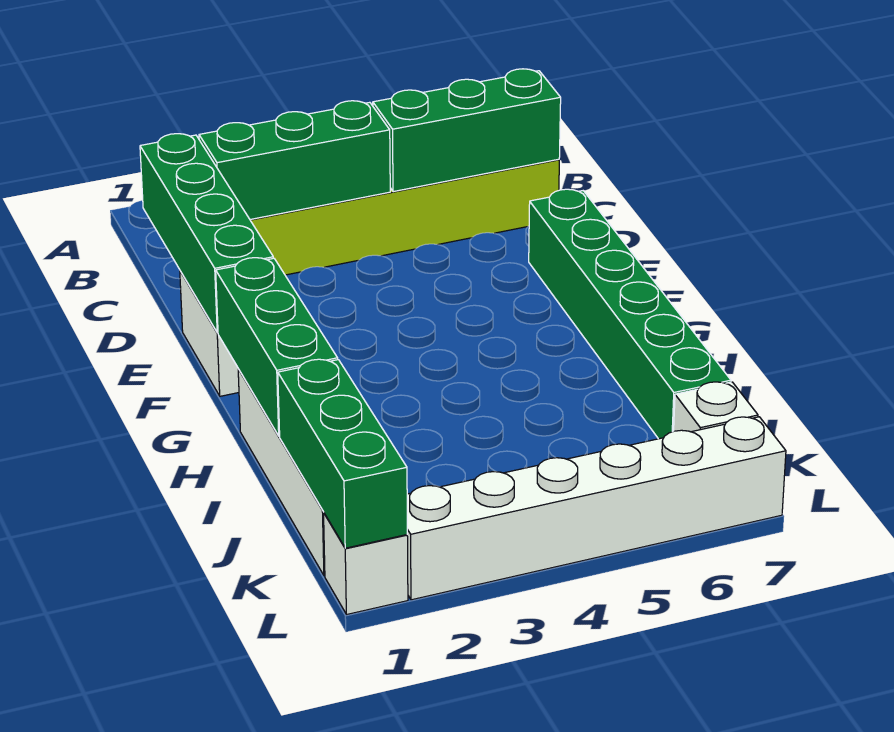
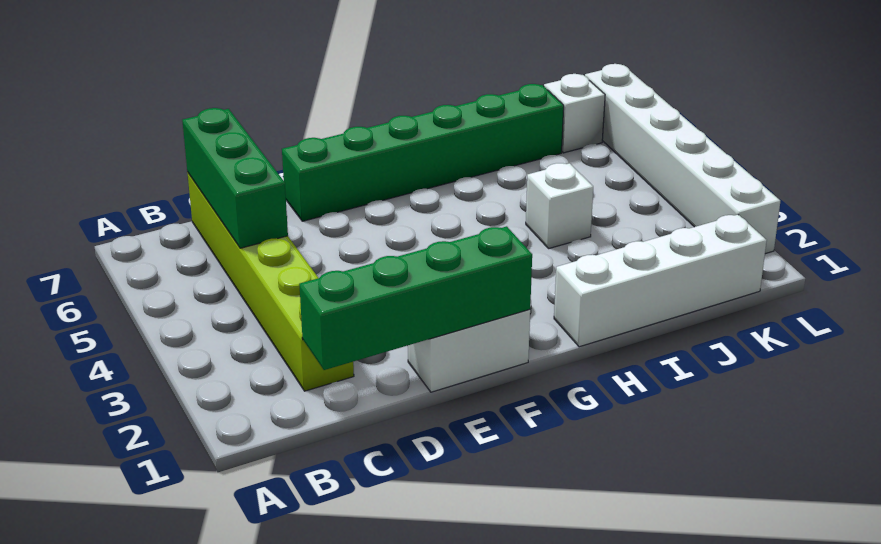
green 1x3 brick [199,101,390,219] -> none
green 1x3 brick [216,258,338,436] -> none
green 1x3 brick [278,359,407,548] -> none
white 1x1 brick [324,514,408,615] -> white 1x1 brick moved to [526,163,593,249]

